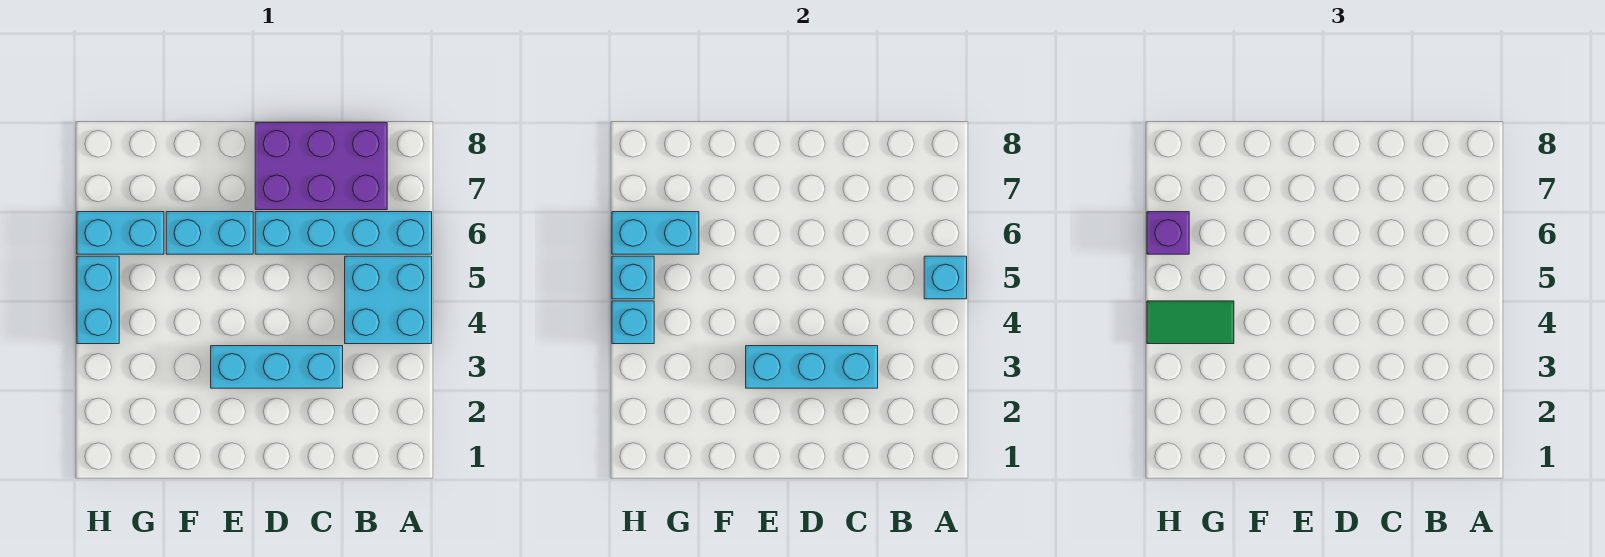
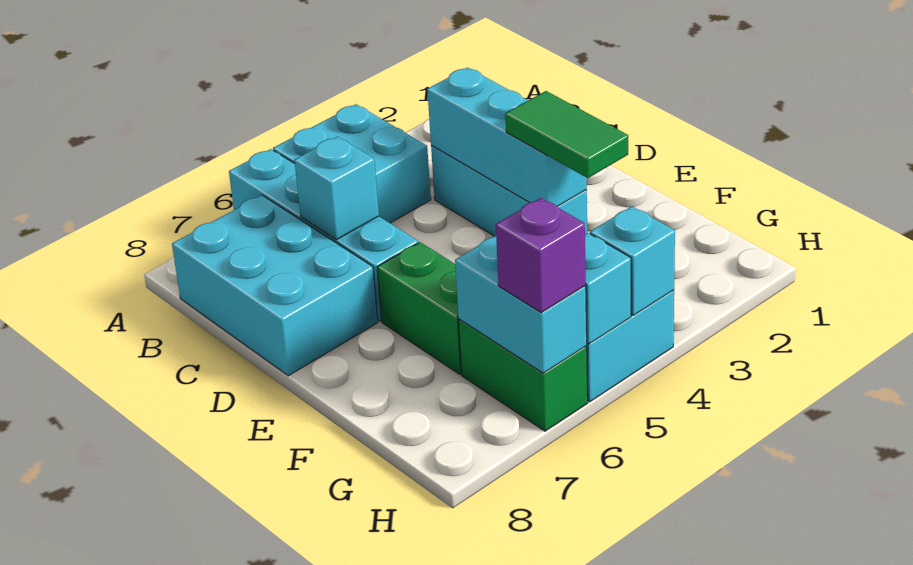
cyan 1x1 brick [924,256,967,299] -> cyan 1x1 brick moved to [294,137,379,240]
purple 2x3 brick [255,123,387,210] -> cyan 2x3 brick [172,195,378,376]
cyan 1x2 brick [166,212,253,254] -> green 1x2 brick [377,242,462,374]
green 1x2 tile [1147,301,1234,344] -> green 1x2 tile moved to [505,91,628,178]
cyan 1x2 brick [77,212,164,254] -> green 1x2 brick [459,319,588,431]

